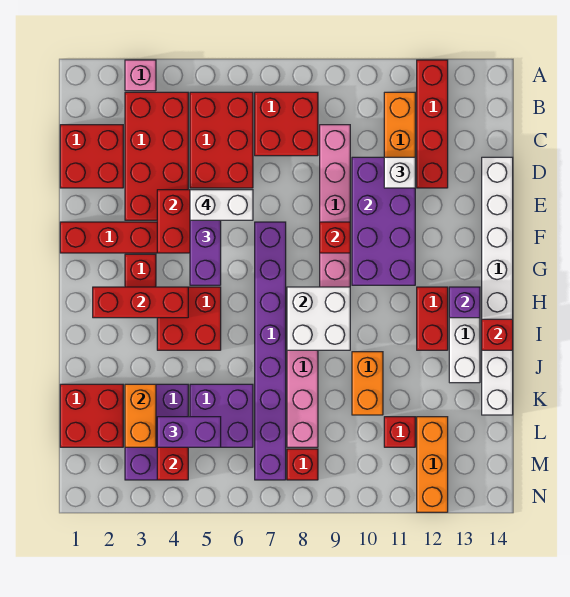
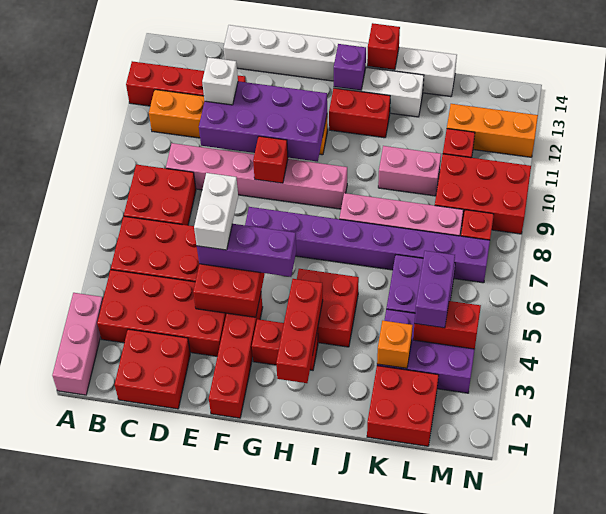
pink 1x1 brick [125,60,156,91] -> pink 1x3 brick [52,293,103,395]
white 2x2 brick [287,287,350,350] -> none
orange 1x2 brick [352,352,383,415] -> pink 1x2 brick [378,146,441,196]
orange 1x2 brick [125,384,156,447] -> orange 1x1 brick [377,321,413,368]
none -> red 2x3 brick [435,154,531,234]

